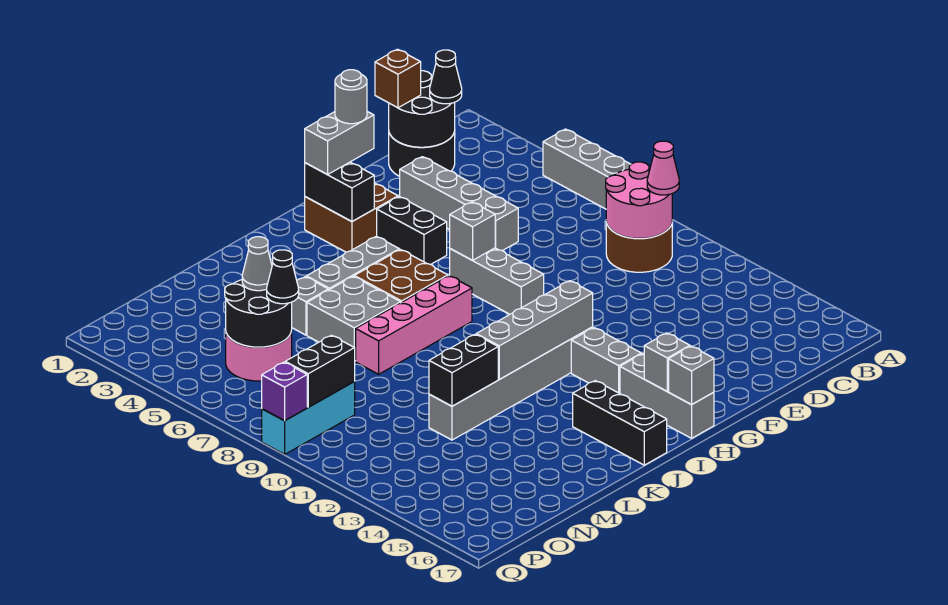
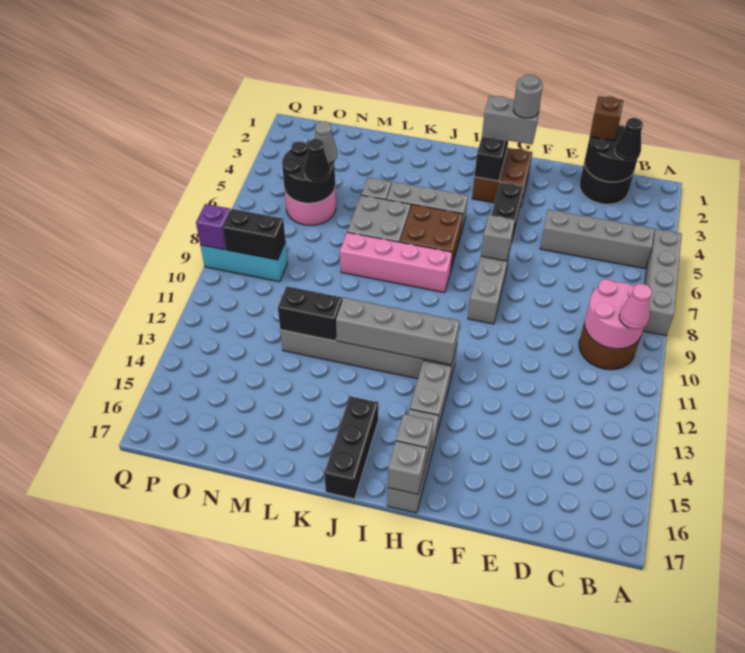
grey 1x4 brick [400,157,518,251] -> grey 1x4 brick turned to [540,210,654,269]

